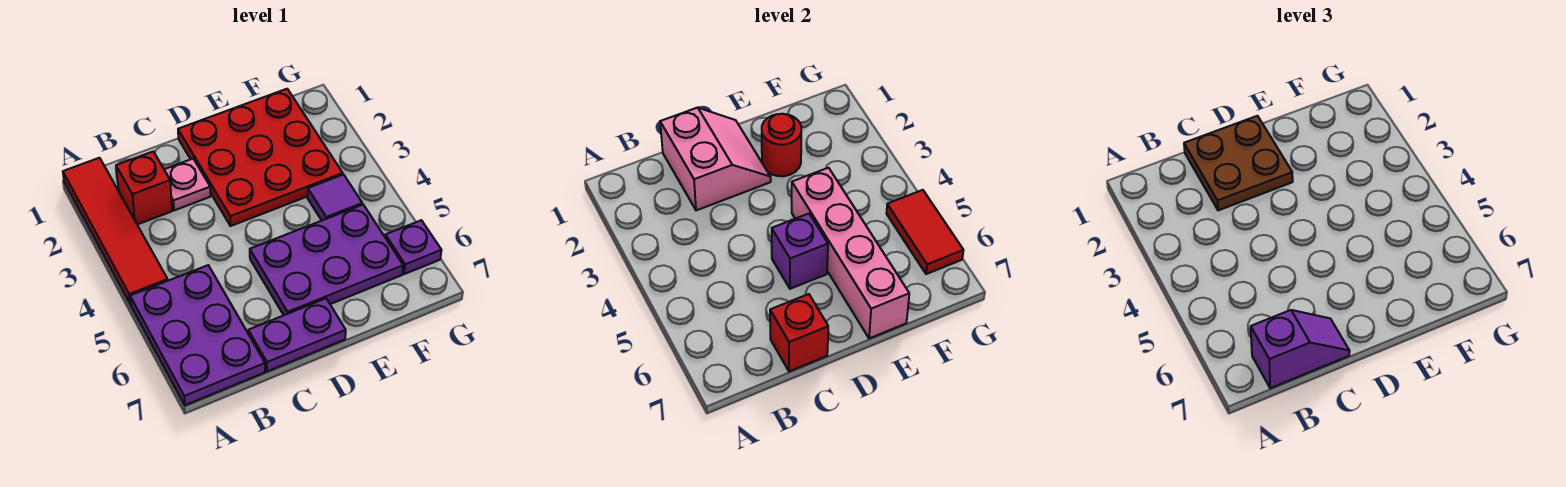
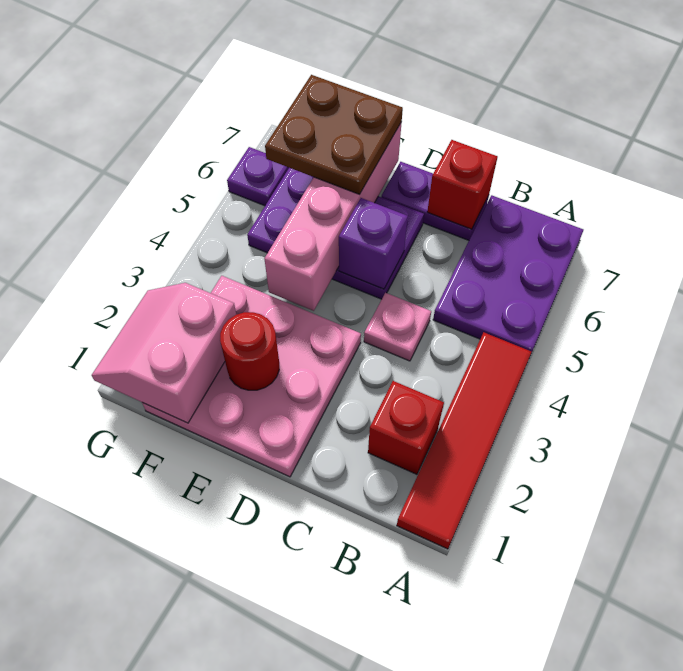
purple 1x2 slope [1251,310,1350,388] -> none
pink 2x2 slope [660,108,771,210] -> pink 2x2 slope moved to [92,283,236,423]
brown 2x2 plate [1184,116,1293,210] -> brown 2x2 plate moved to [265,75,403,194]
pink 1x1 plate [164,159,211,210] -> pink 1x1 plate moved to [364,293,431,361]
red 3x3 plate [178,89,343,226] -> pink 3x3 plate [142,276,361,477]
purple 1x1 tile [308,175,362,220] -> none
red 1x2 tile [886,190,963,274] -> none

